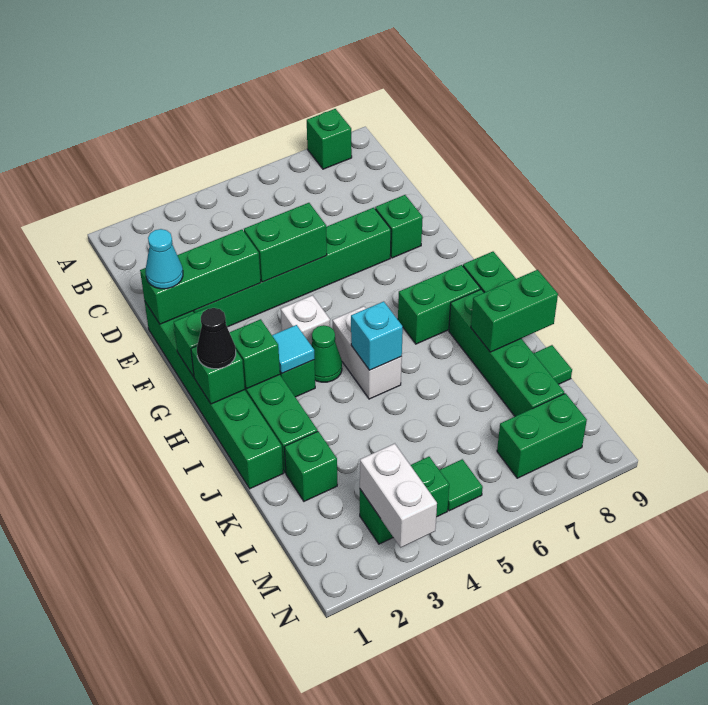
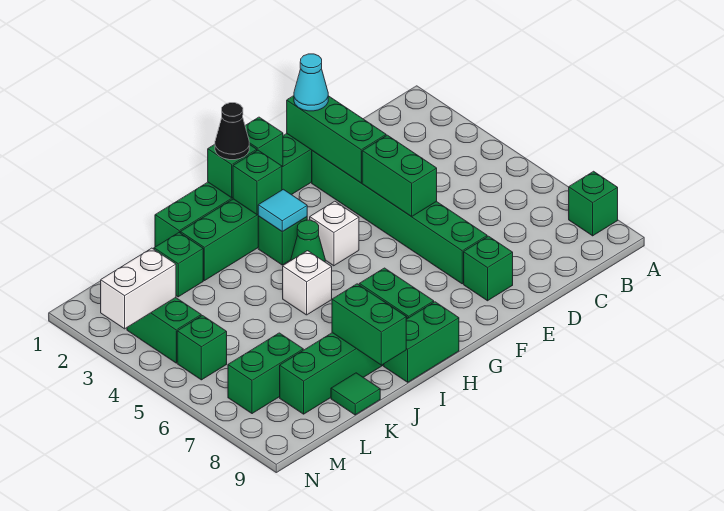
white 1x2 brick [332,306,402,399] -> white 1x1 brick [283,251,332,315]
cyan 1x1 brick [351,301,403,370] -> none
green 1x1 tile [440,459,483,511] -> green 1x1 brick [177,316,227,380]
green 1x2 brick [497,393,587,478] -> green 1x2 brick turned to [228,333,303,414]

